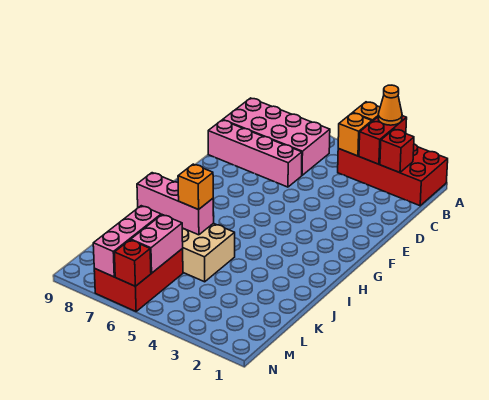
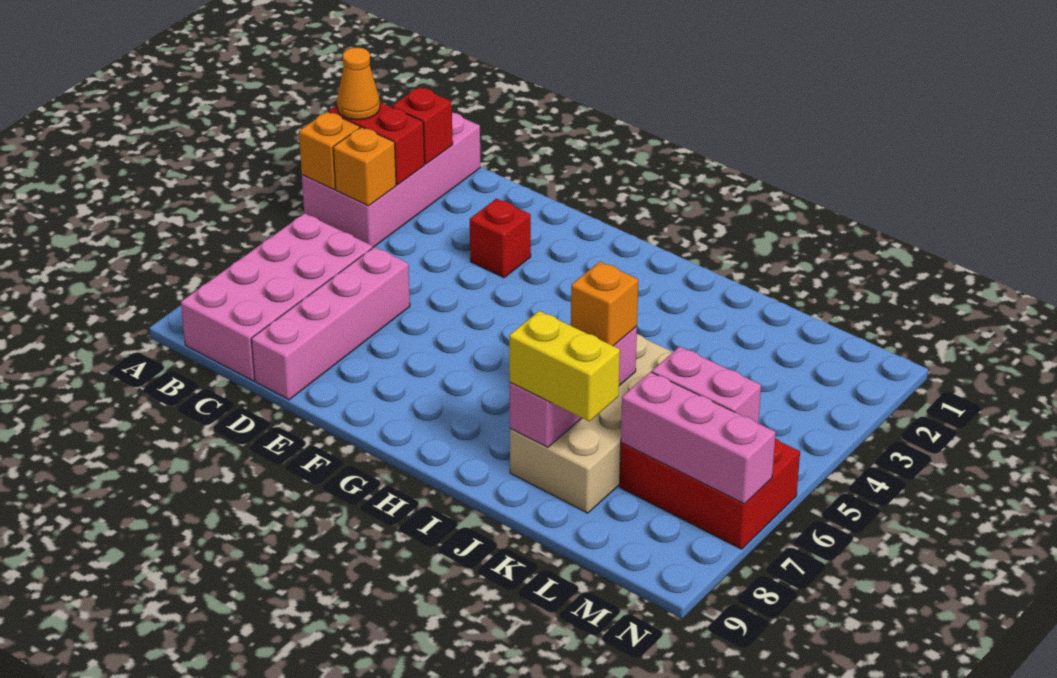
red 2x4 brick [338,144,448,206] -> pink 2x4 brick [302,113,480,247]
none -> yellow 1x2 brick [509,311,620,421]
red 1x1 brick [114,240,151,286] -> red 1x1 brick moved to [470,199,531,278]

